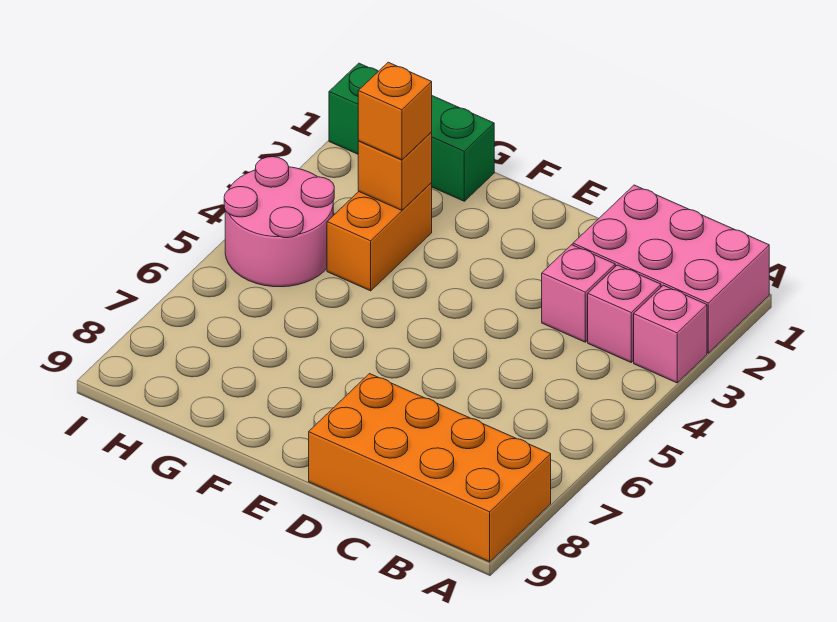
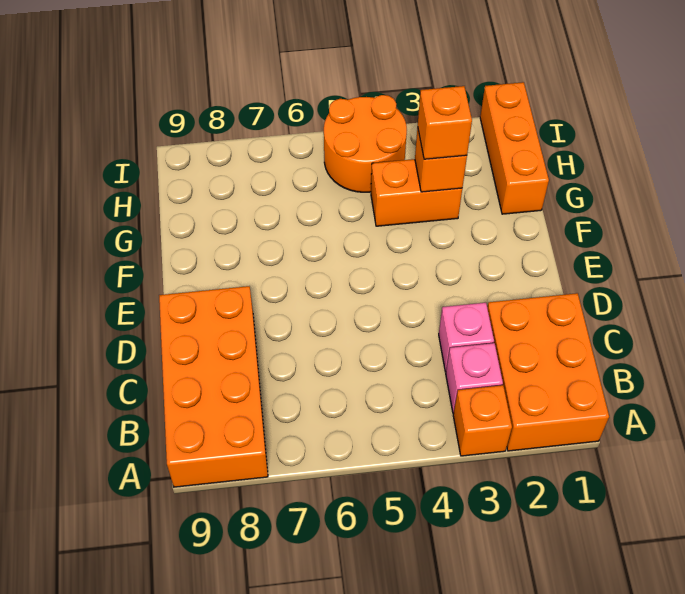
pink 2x3 brick [573,185,769,353] -> orange 2x3 brick [487,293,609,451]
pink 1x1 brick [634,285,707,383] -> orange 1x1 brick [453,385,512,456]
green 1x3 brick [329,63,494,201] -> orange 1x3 brick [480,82,549,214]
pink 2x2 round brick [224,157,334,287] -> orange 2x2 round brick [324,95,407,192]

